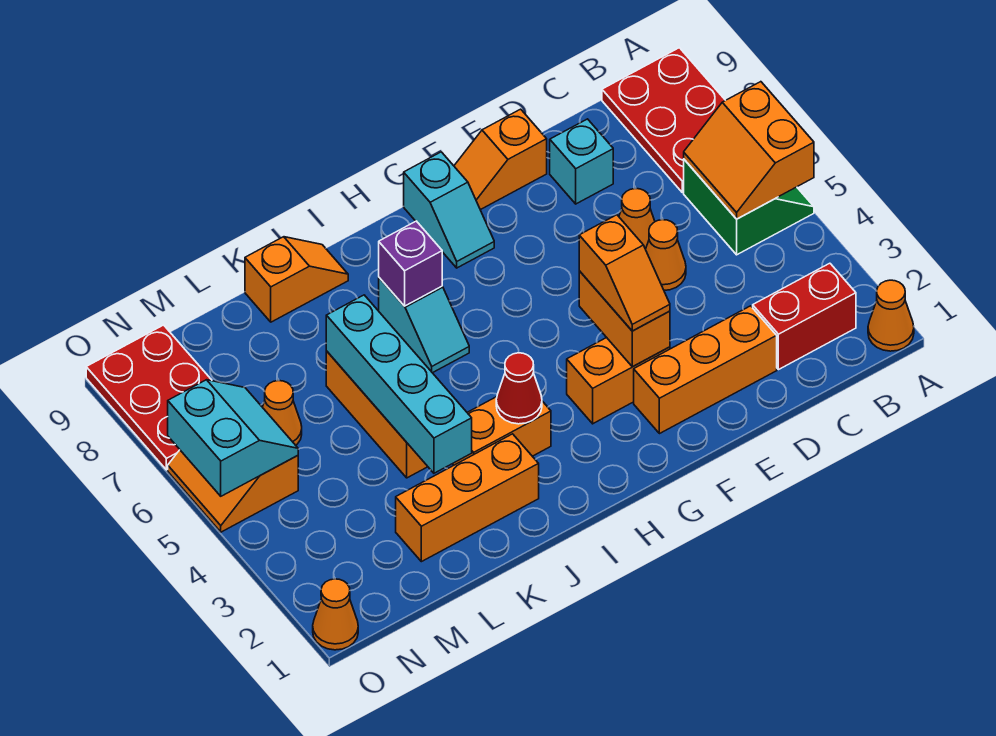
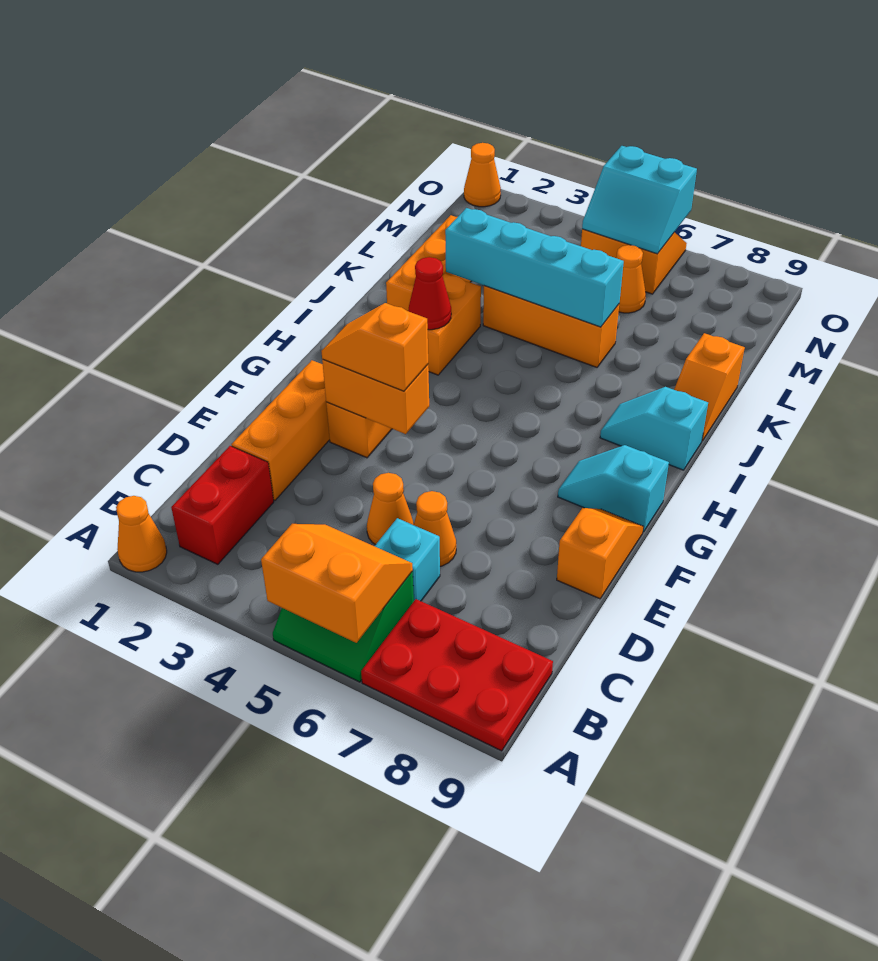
cyan 1x1 brick [550,119,613,204] -> cyan 1x1 brick moved to [375,518,440,601]
cyan 1x2 slope [379,278,469,373] -> cyan 1x2 slope moved to [600,387,708,470]
purple 1x1 brick [379,221,442,306] -> none
red 2x3 plate [86,325,212,470] -> none

